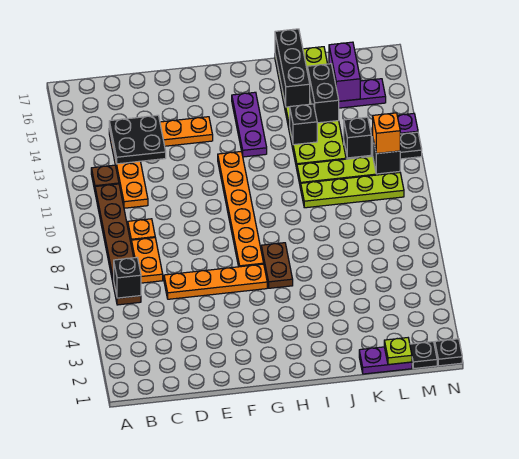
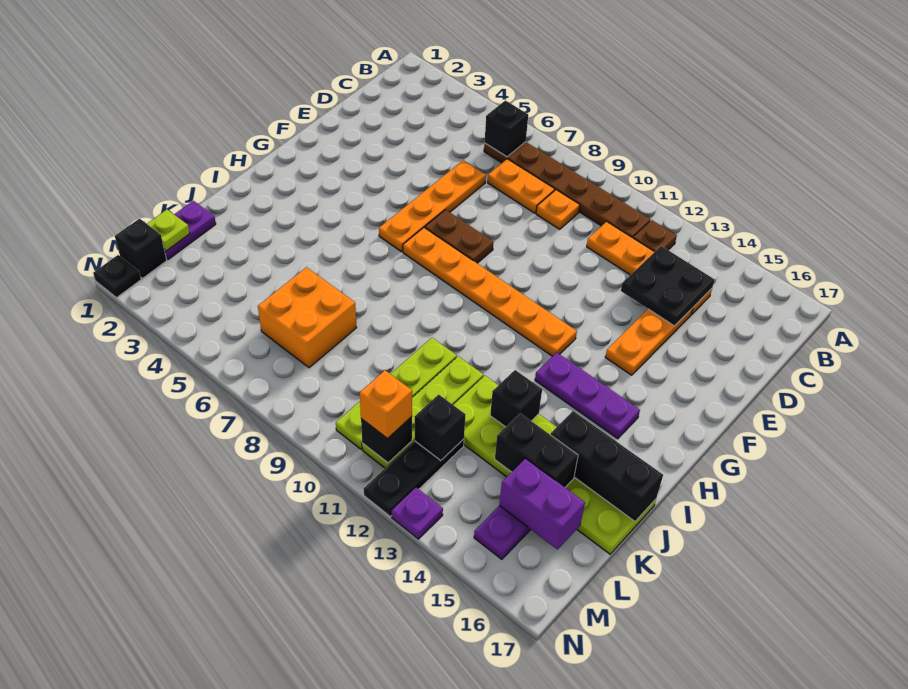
brown 1x2 plate [261,243,293,288] -> brown 1x2 plate moved to [425,210,493,263]
none -> orange 2x2 brick [258,267,357,368]
black 1x1 plate [410,342,437,369] -> black 1x1 brick [115,219,167,278]

